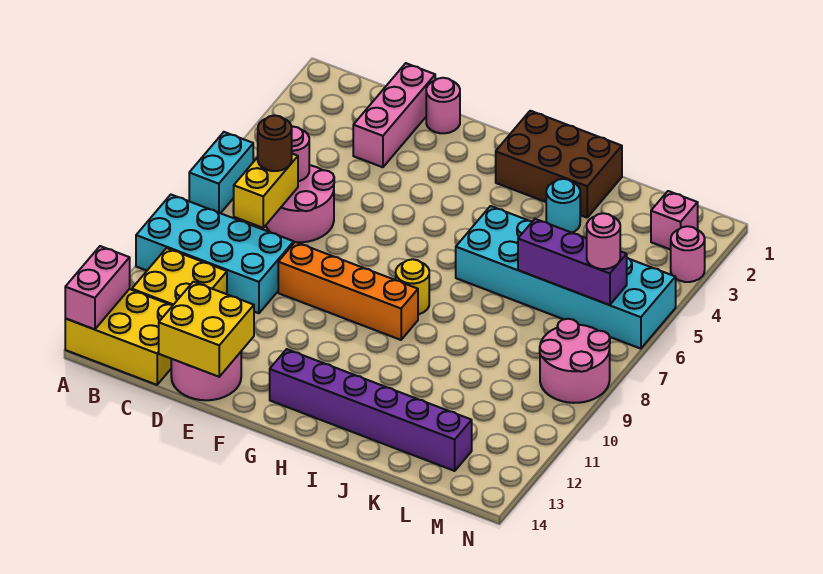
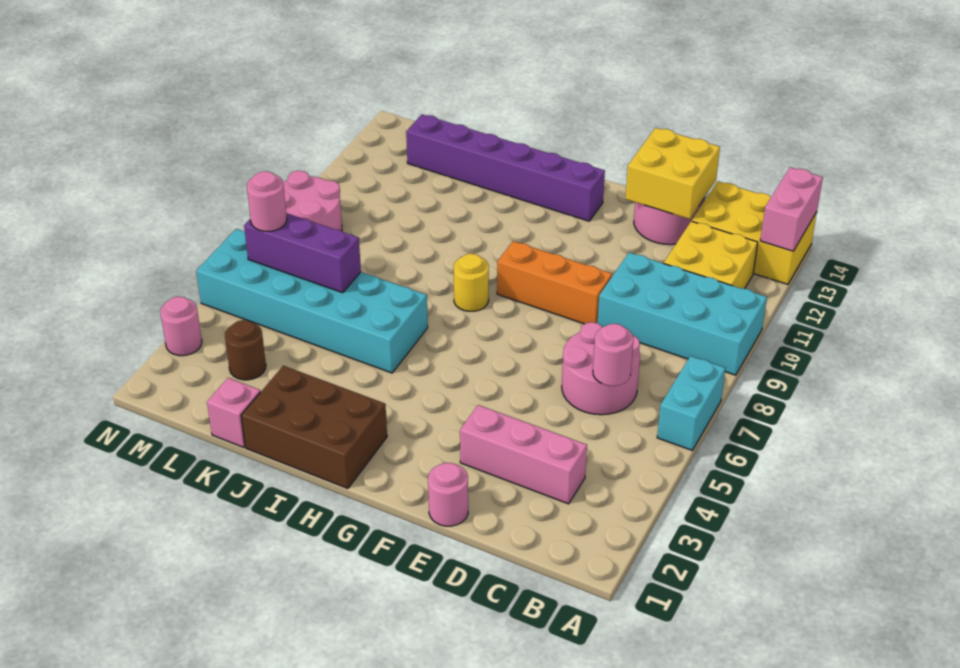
yellow 1x2 brick [234,154,298,228] -> none
brown 1x1 round brick [258,115,292,171] -> brown 1x1 round brick moved to [225,320,266,380]
pink 1x3 brick [353,63,435,167] -> pink 1x3 brick turned to [460,405,587,504]
orange 1x4 brick [278,242,418,340] -> orange 1x3 brick [497,241,612,324]
cyan 1x1 round brick [546,179,580,233] -> none
pink 1x1 brick [651,191,698,250] -> pink 1x1 brick moved to [207,378,261,448]

